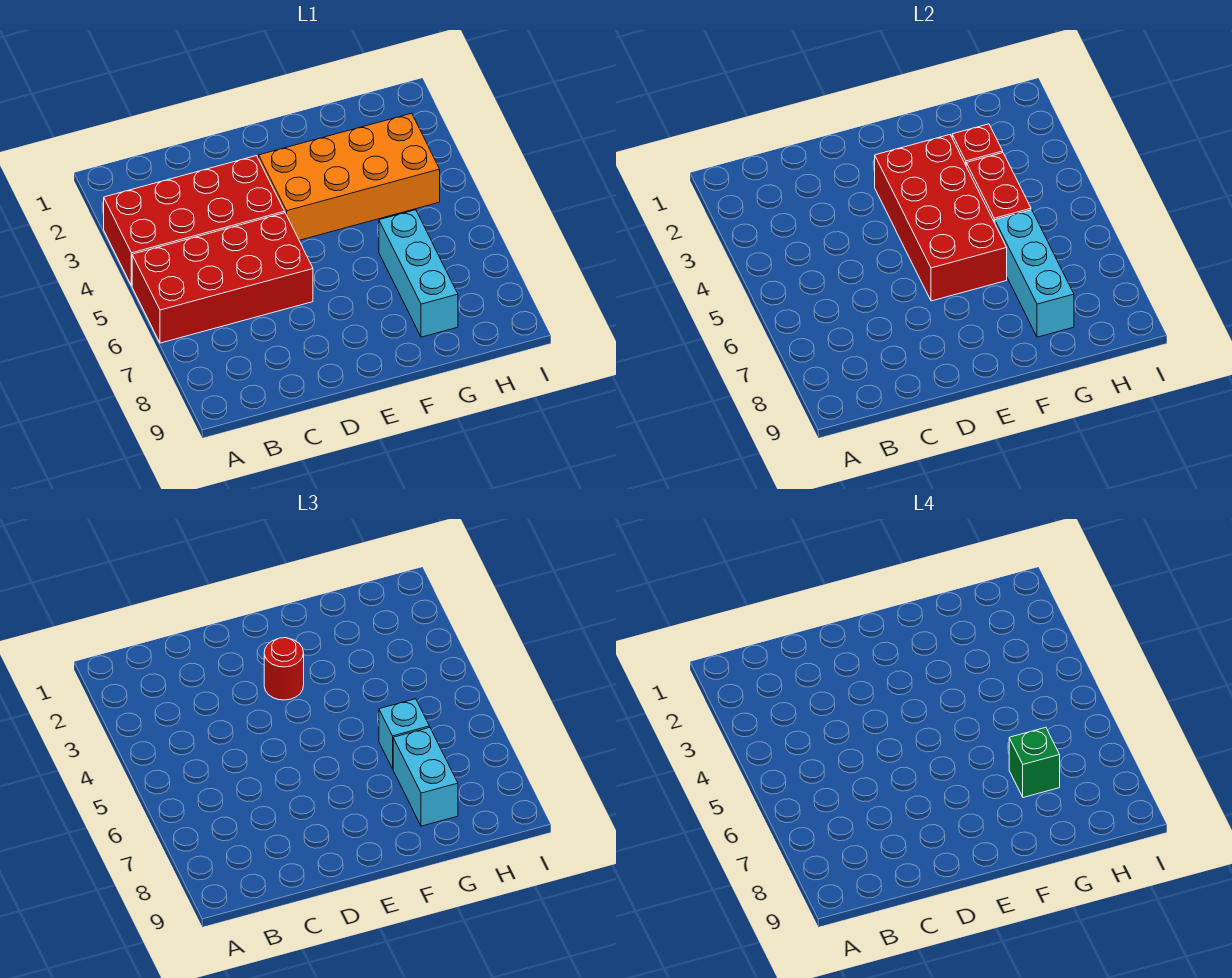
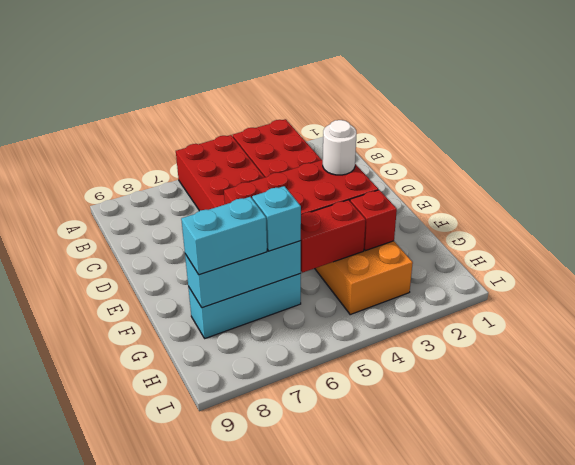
red 1x1 round brick [264,638,304,700] -> white 1x1 round brick [323,120,357,175]
green 1x1 brick [1009,727,1060,797] -> none

